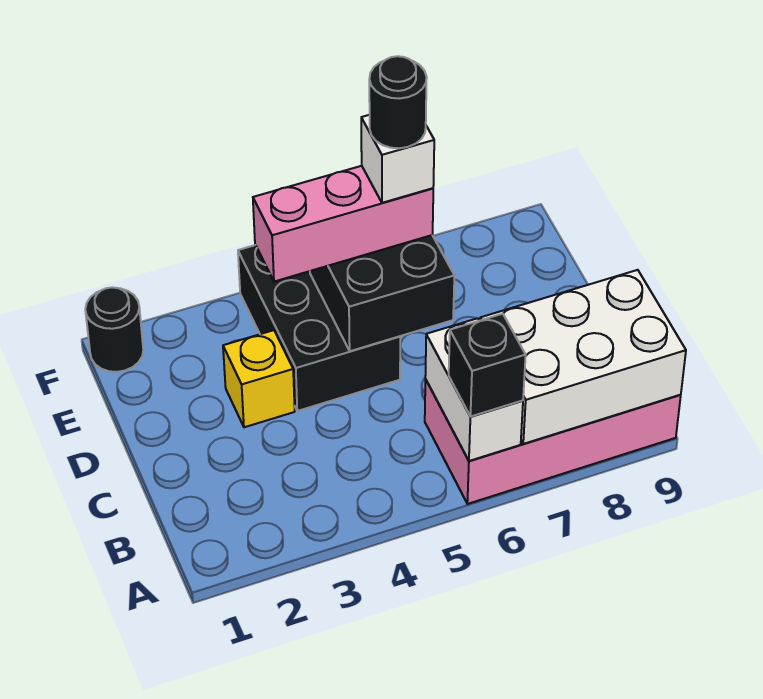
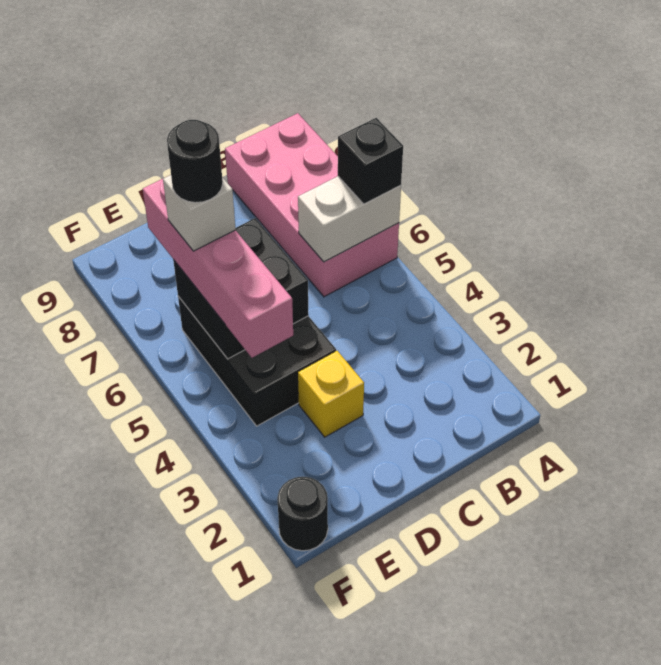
white 2x3 brick [480,270,686,444] -> none
black 2x3 brick [238,245,400,411] -> black 2x3 brick turned to [178,296,336,426]
pink 1x3 brick [253,166,433,282] -> pink 1x4 brick [143,179,293,358]

